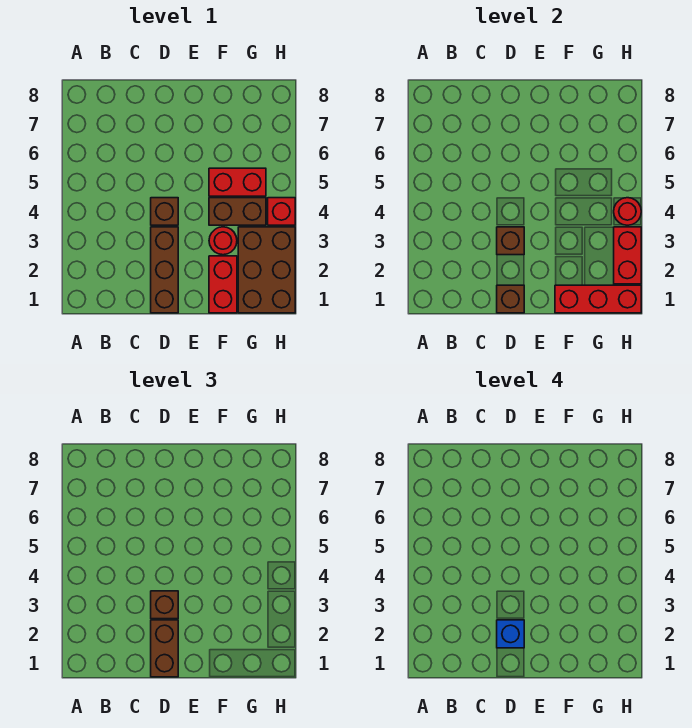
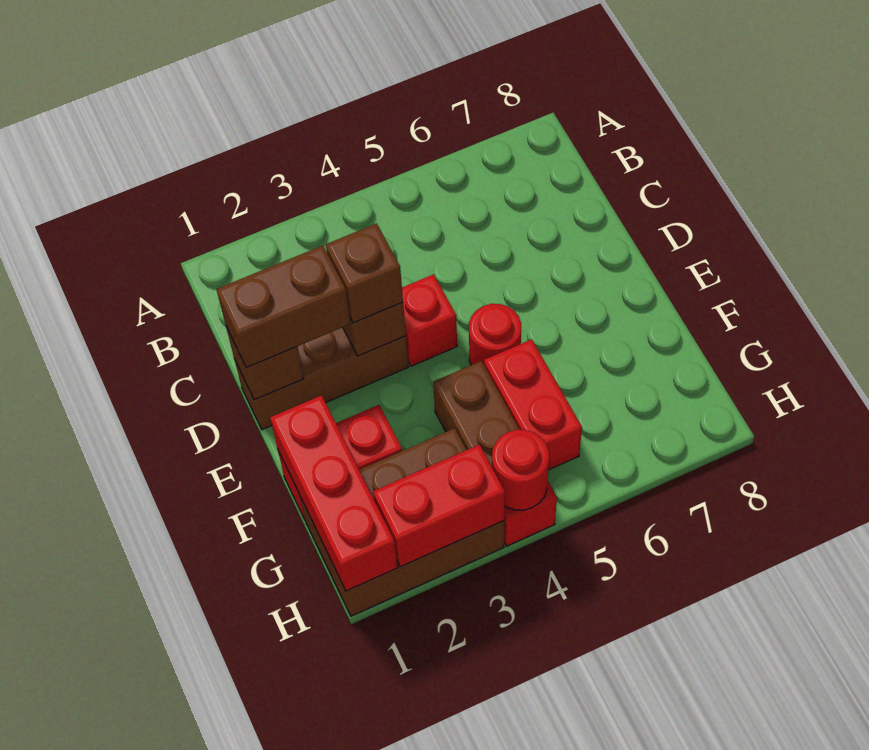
blue 1x1 brick [497,620,524,648] -> none
brown 1x1 brick [151,198,178,225] -> red 1x1 brick [402,274,457,366]
red 1x1 round brick [209,227,237,255] -> red 1x1 round brick moved to [469,304,521,365]

